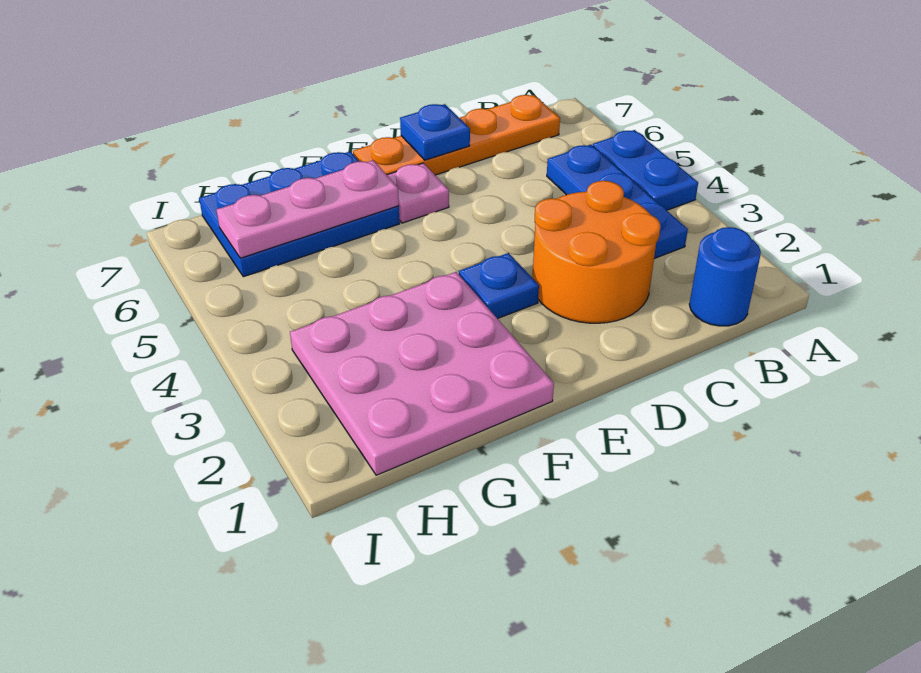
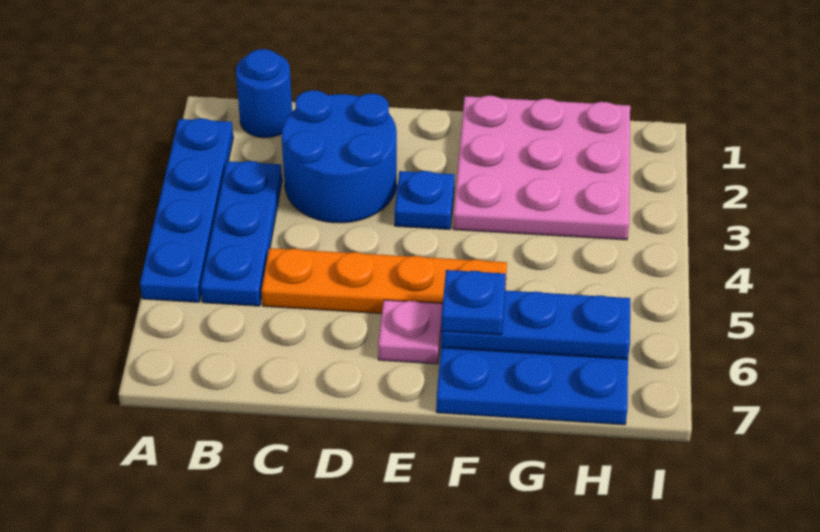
blue 1x2 plate [593,130,698,210] -> blue 1x4 plate [140,118,233,302]
orange 1x4 plate [353,95,560,175] -> orange 1x4 plate moved to [261,248,507,314]
orange 2x2 round brick [532,181,661,323] -> blue 2x2 round brick [282,90,397,223]
blue 1x1 plate [400,104,470,160] -> blue 1x1 plate moved to [441,270,506,335]
pink 1x3 plate [217,160,399,258] -> blue 1x3 plate [441,291,630,359]

